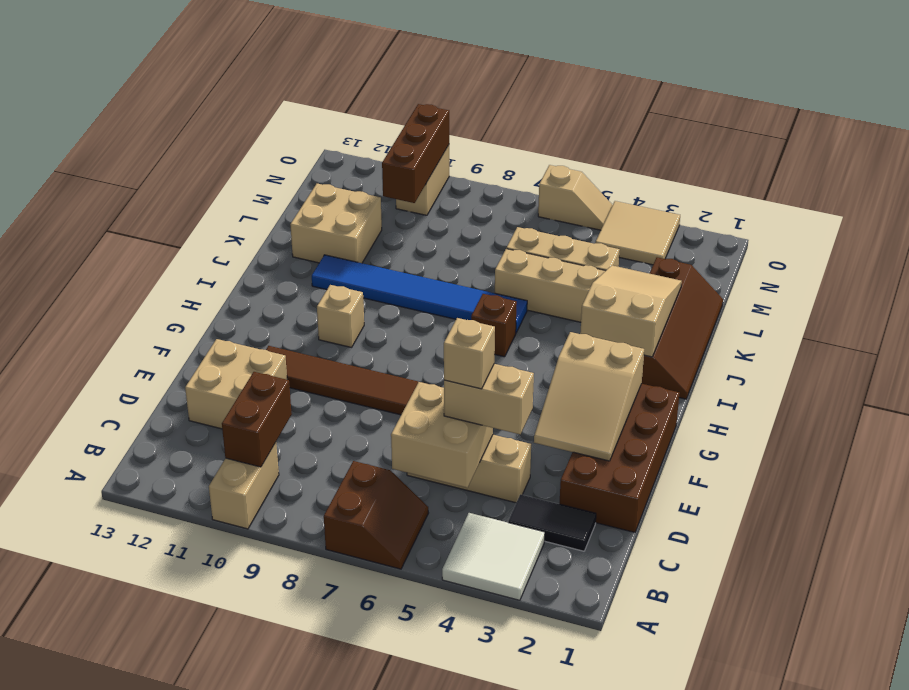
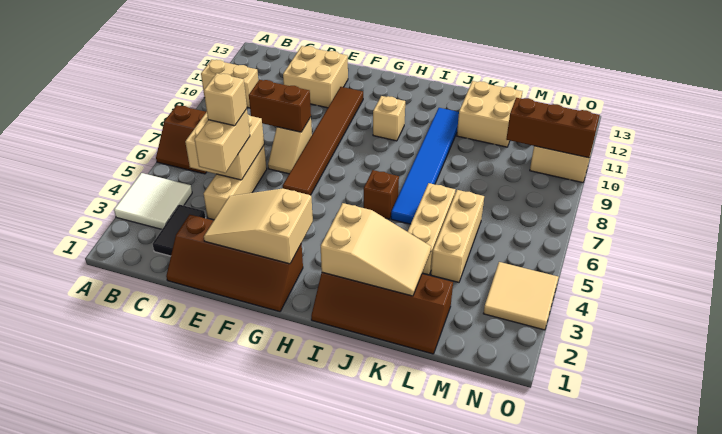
brown 1x2 brick [222,372,292,467] -> brown 1x2 brick moved to [249,80,311,132]
brown 2x4 brick [559,384,679,532] -> brown 2x4 slope [166,214,303,312]
tan 1x2 slope [538,165,613,230] -> tan 1x2 slope moved to [268,117,312,174]

